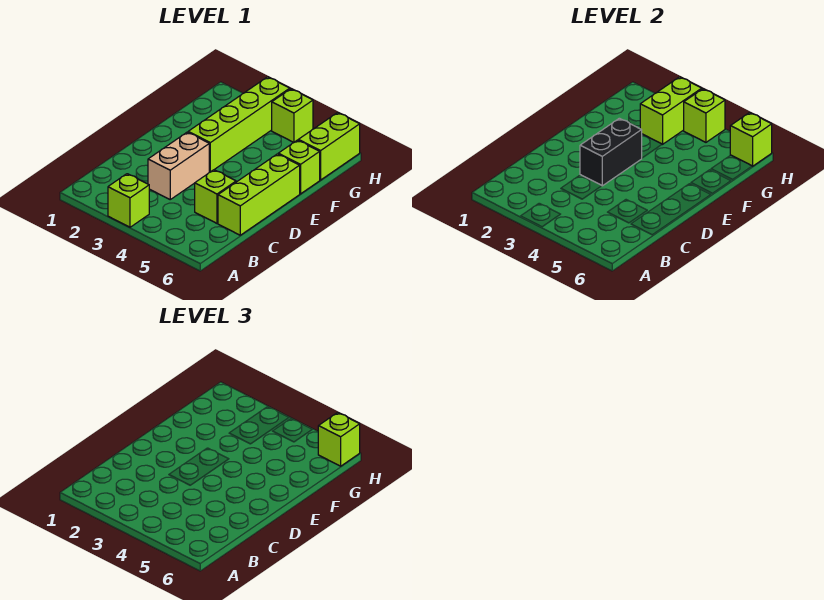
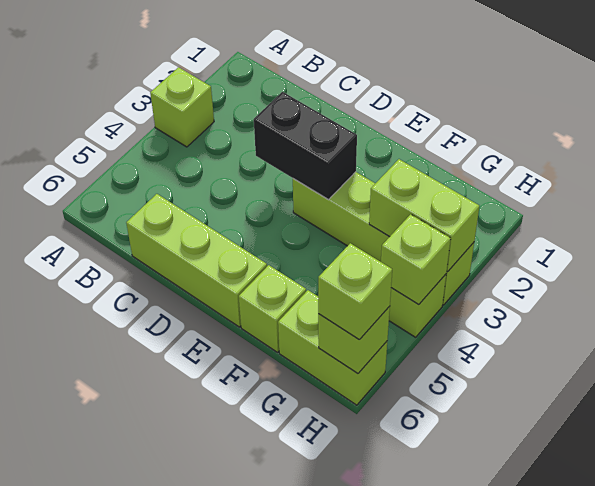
tan 1x2 brick [148,132,209,199] -> none
lime 1x1 brick [195,170,236,223] -> none

